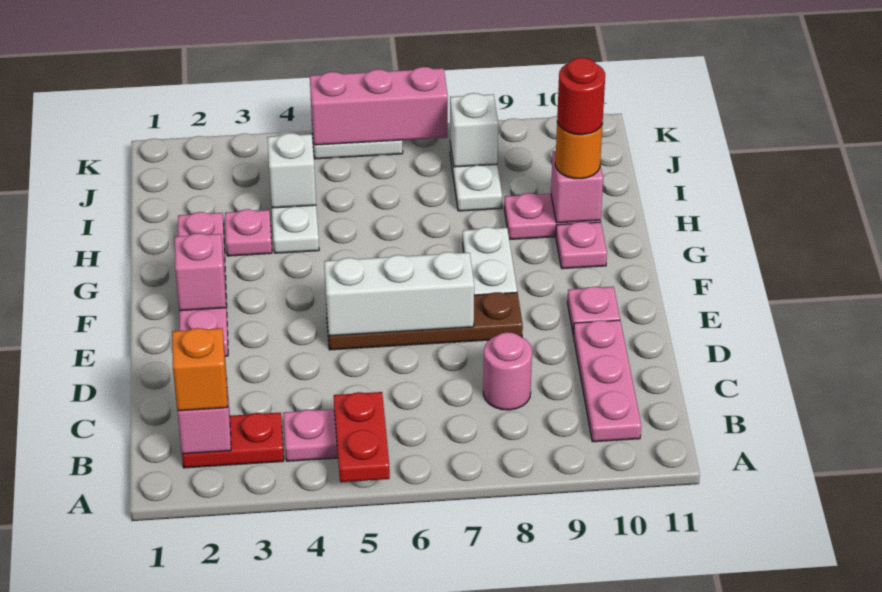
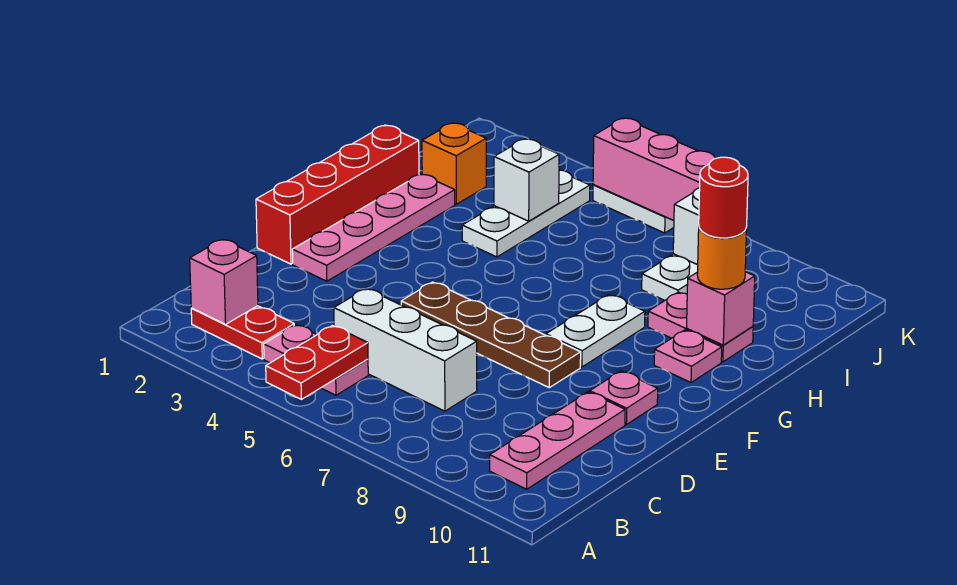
orange 1x1 brick [172,328,228,411] -> orange 1x1 brick moved to [422,123,486,204]
pink 1x1 round brick [483,332,532,410] -> none
none -> red 1x4 brick [256,125,419,264]
white 1x3 brick [324,252,474,336] -> white 1x3 brick moved to [334,288,477,411]
pink 1x1 brick [175,233,226,311] -> none
pink 1x1 plate [225,209,272,256] -> none

